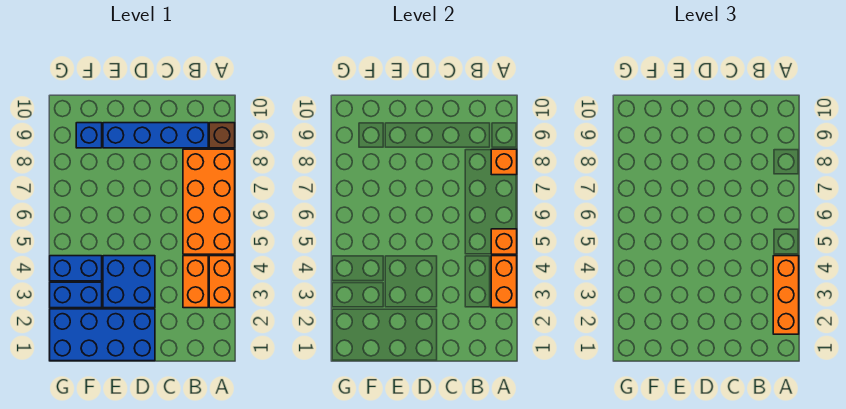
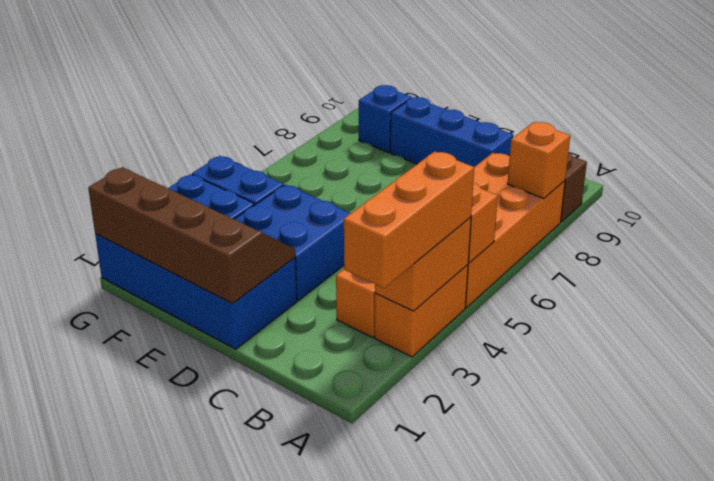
blue 1x4 brick [103,123,208,148] -> blue 1x3 brick [390,97,513,167]
none -> brown 2x4 slope [88,167,295,304]

